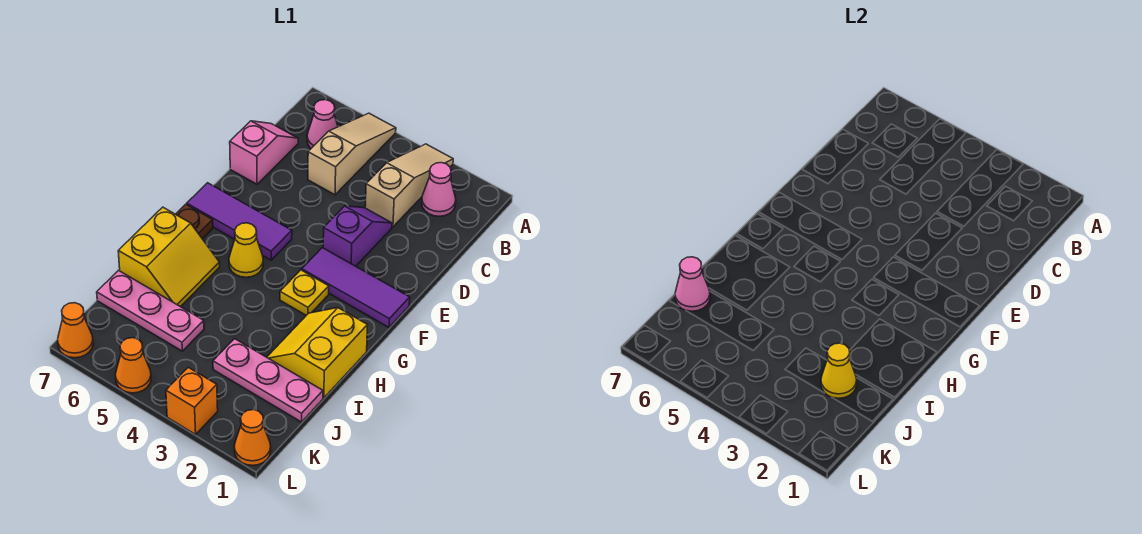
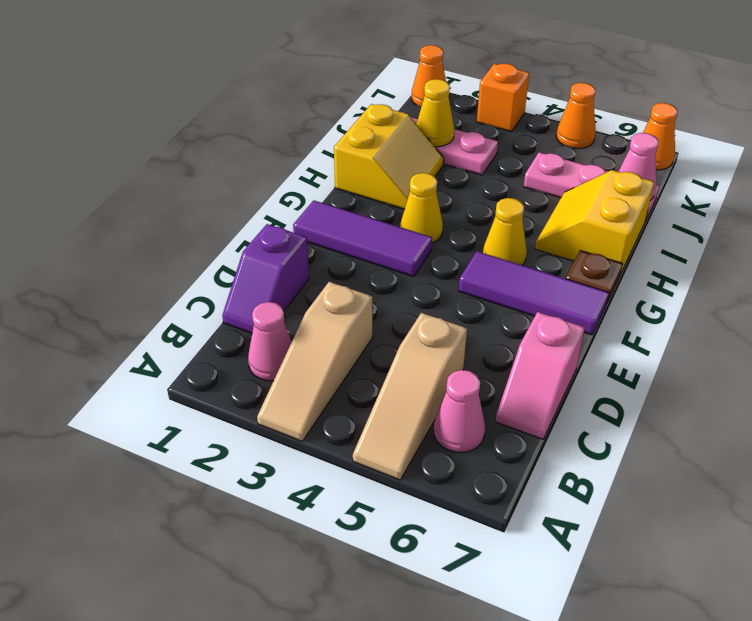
purple 1x2 slope [323,206,392,266] -> purple 1x2 slope moved to [222,224,309,333]
yellow 1x1 plate [280,270,329,315] -> yellow 1x1 cone [401,173,443,243]

